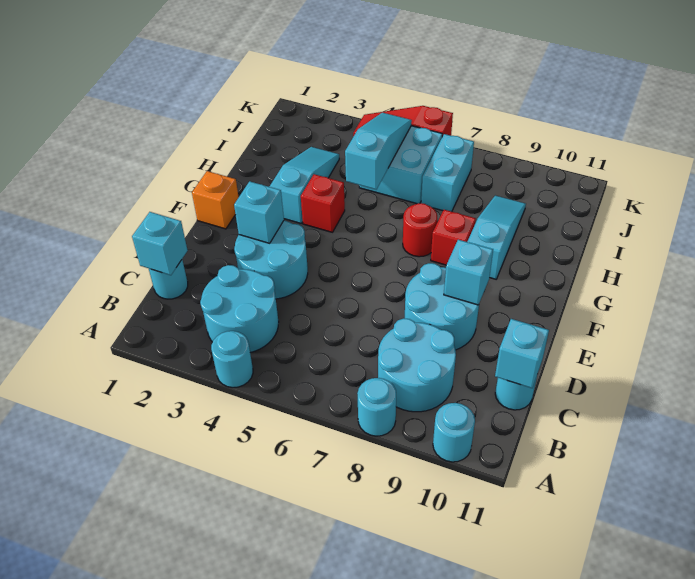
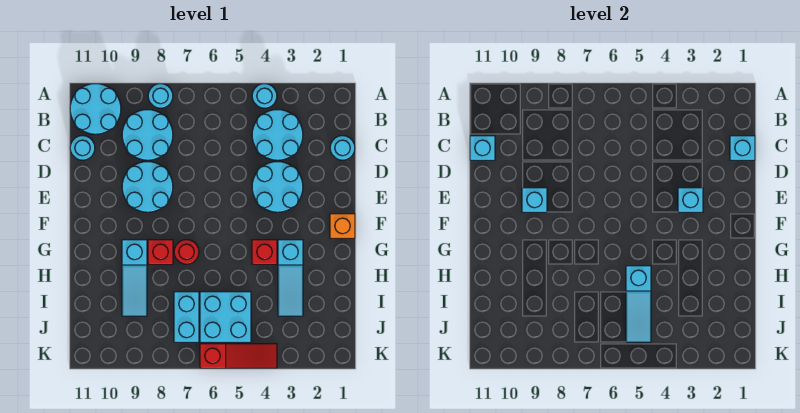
cyan 1x1 round brick [433,403,475,462] -> cyan 2x2 round brick [70,84,121,134]

